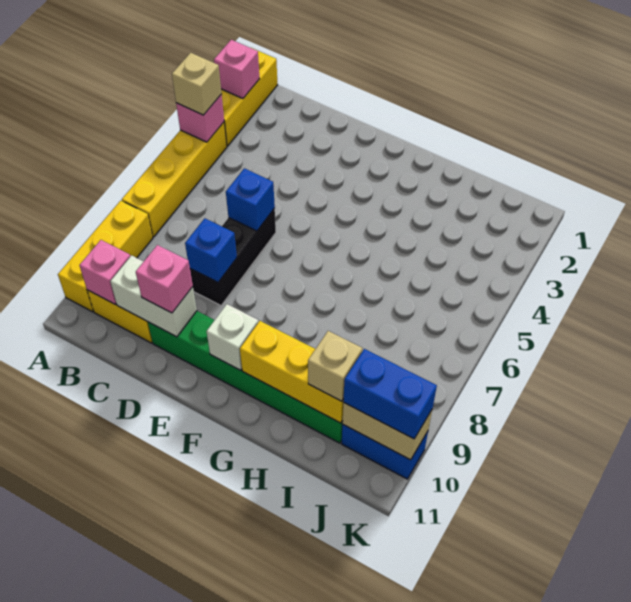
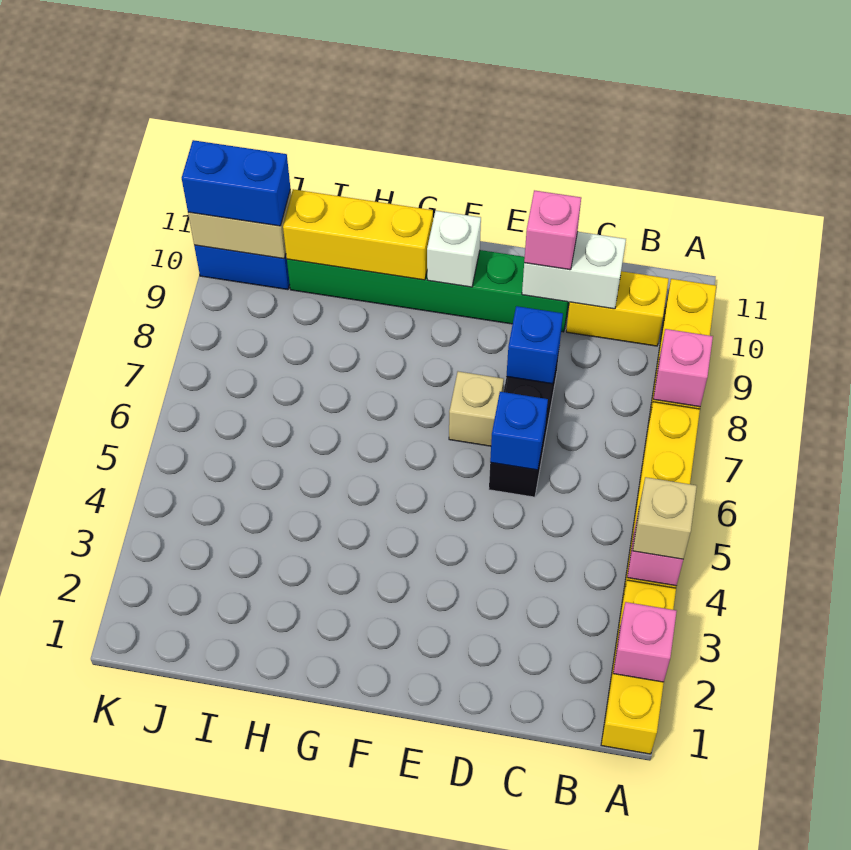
pink 1x1 brick [80,240,130,305] -> pink 1x1 brick moved to [653,329,713,407]
tan 1x1 brick [308,331,362,401] -> tan 1x1 brick moved to [449,371,504,446]

